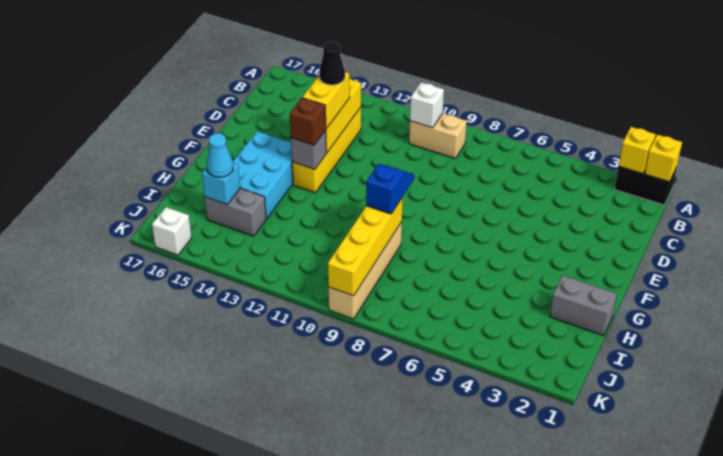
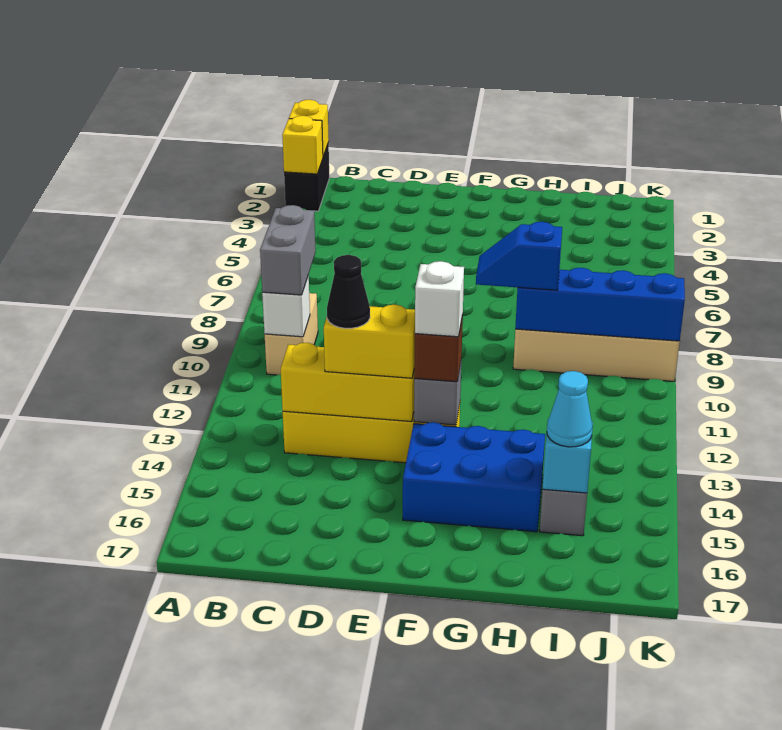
cyan 2x3 brick [233,132,293,219] -> blue 2x3 brick [403,422,545,532]
grey 1x2 brick [550,275,617,336] -> grey 1x2 brick moved to [260,205,315,295]
yellow 1x4 brick [328,197,403,296] -> blue 1x4 brick [515,268,685,341]
white 1x1 brick [152,207,192,255] -> white 1x1 brick moved to [415,261,464,337]

